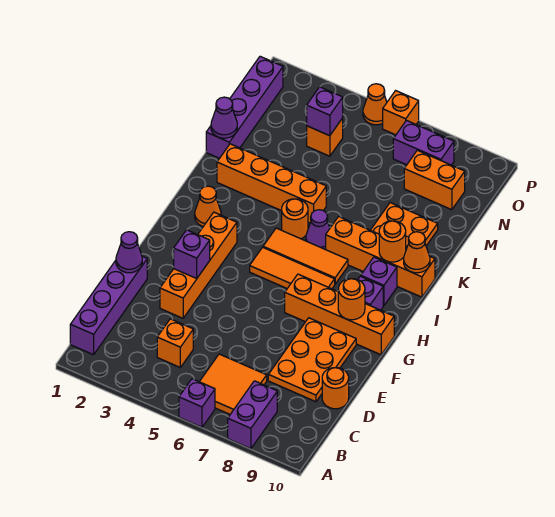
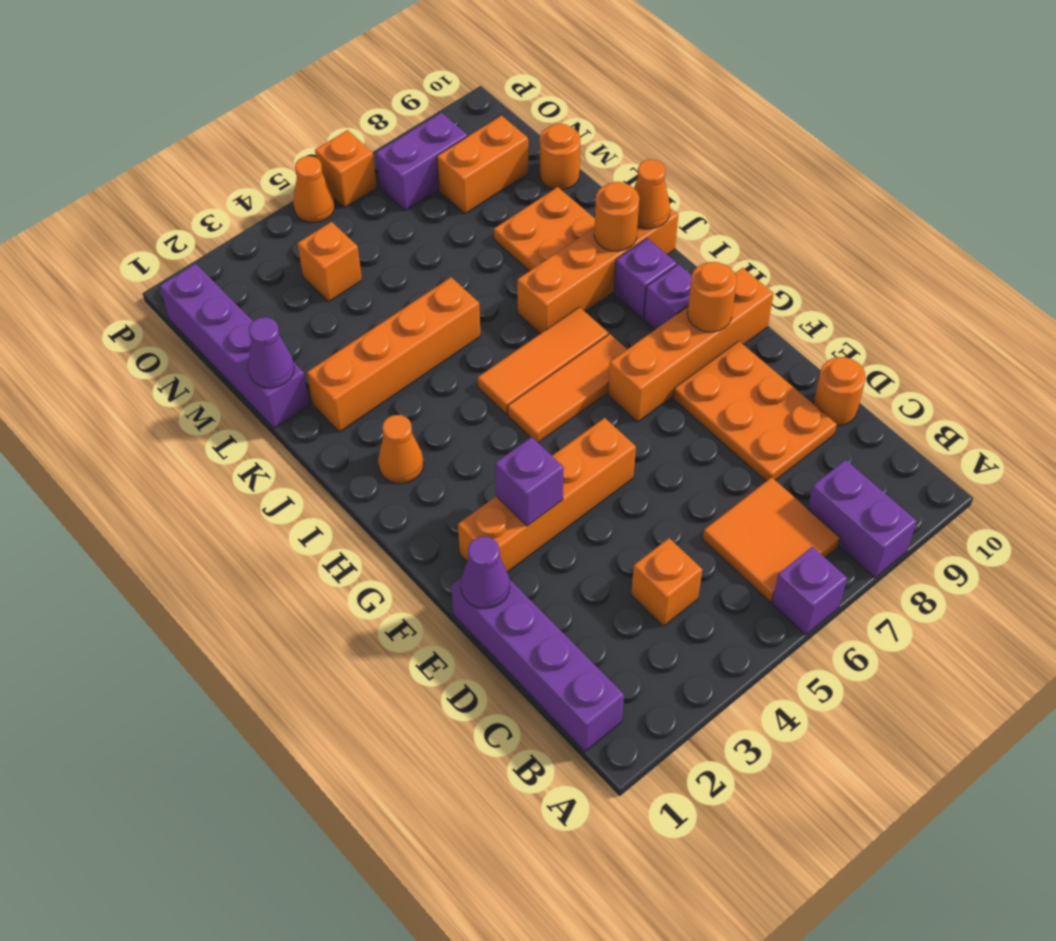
orange 1x4 brick [160,212,237,318] -> orange 1x4 brick turned to [458,418,636,572]
orange 1x1 round brick [282,199,308,239] -> orange 1x1 round brick moved to [540,124,581,190]
purple 1x1 cone [306,210,330,250] -> none
purple 1x1 brick [307,87,343,136] -> none

